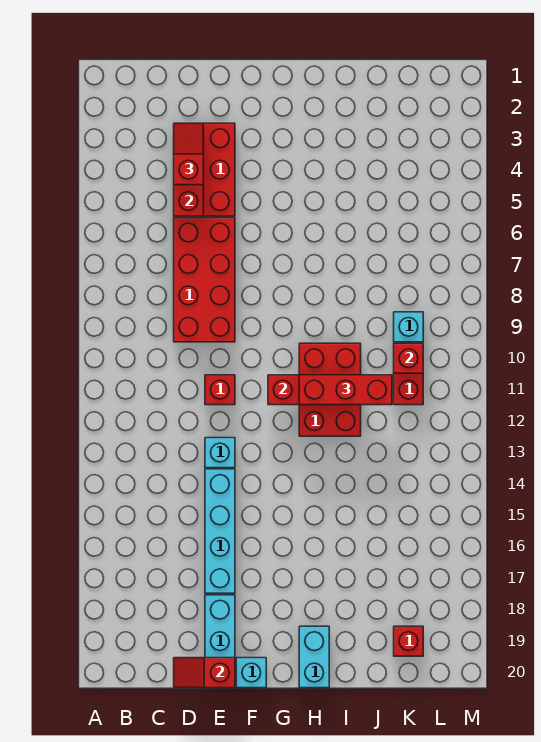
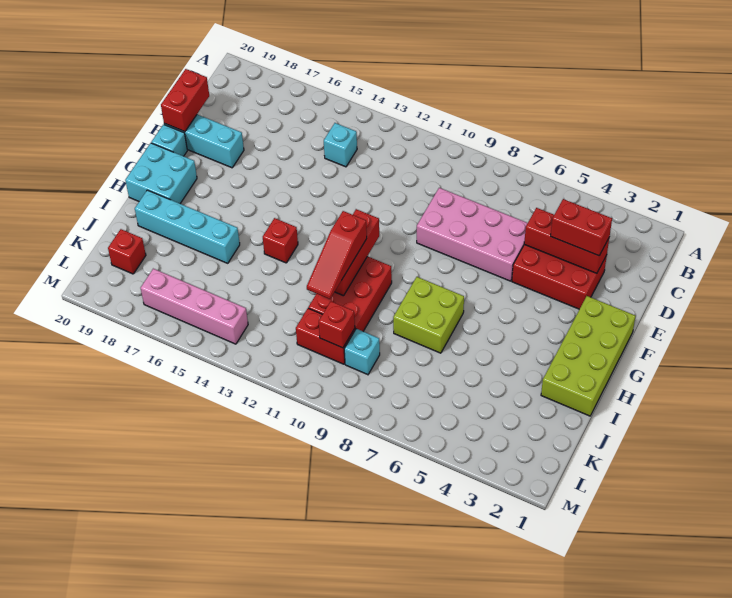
red 1x2 slope [174,123,203,185] -> red 1x2 brick [551,199,612,256]
red 2x4 brick [174,218,235,342] -> pink 2x4 brick [417,188,528,281]
red 1x2 slope [174,658,235,688] -> red 1x2 brick [161,69,209,132]
red 1x1 brick [205,375,235,405] -> red 1x1 brick moved to [263,218,298,263]
cyan 1x1 brick [205,438,235,468] -> cyan 1x1 brick moved to [324,123,357,167]
cyan 1x4 brick [205,469,235,593] -> cyan 1x4 brick moved to [135,190,240,263]
none -> lime 2x4 brick [541,296,636,416]
none -> lime 2x2 brick [393,277,464,353]
red 2x3 brick [299,343,361,436] -> red 2x3 brick turned to [308,256,392,331]
red 1x3 brick [299,375,392,405] -> red 1x3 slope [307,211,367,299]
cyan 1x2 brick [299,626,329,688] -> cyan 2x2 brick [125,143,197,203]
none -> pink 1x4 brick [141,269,248,344]

